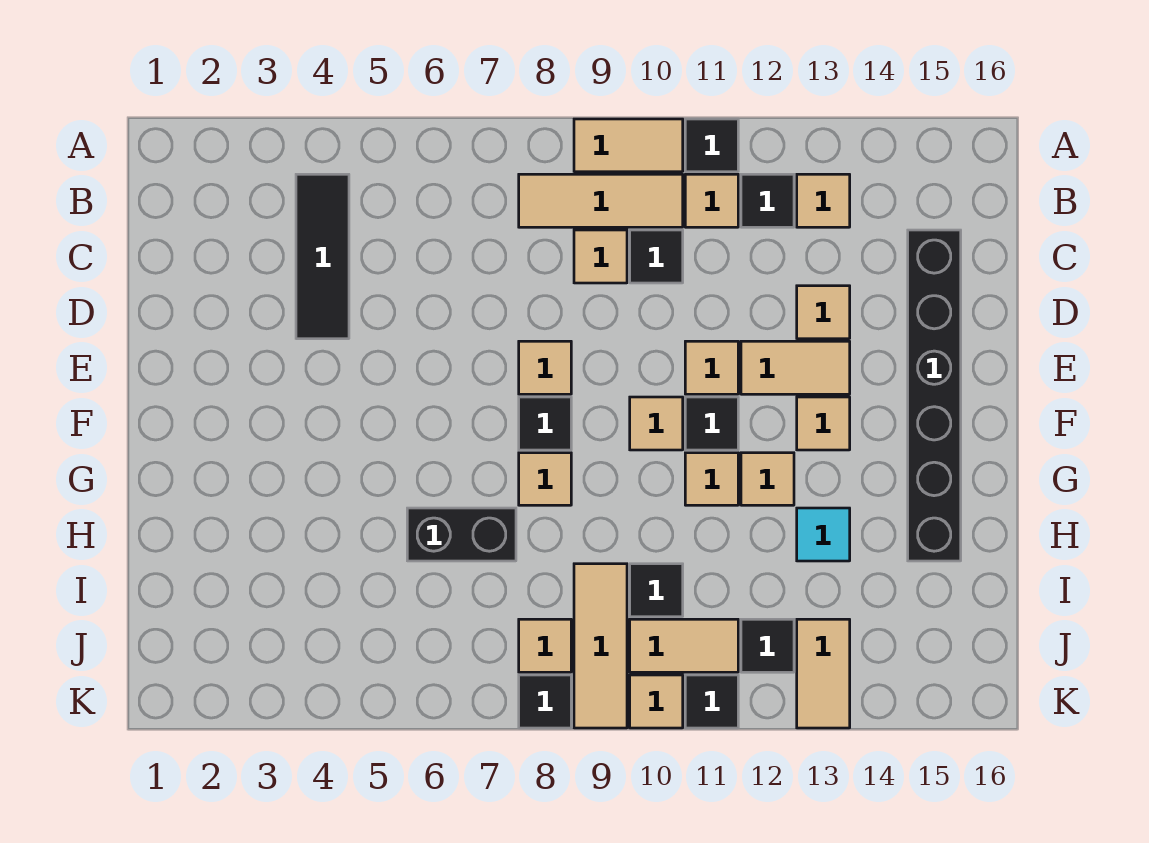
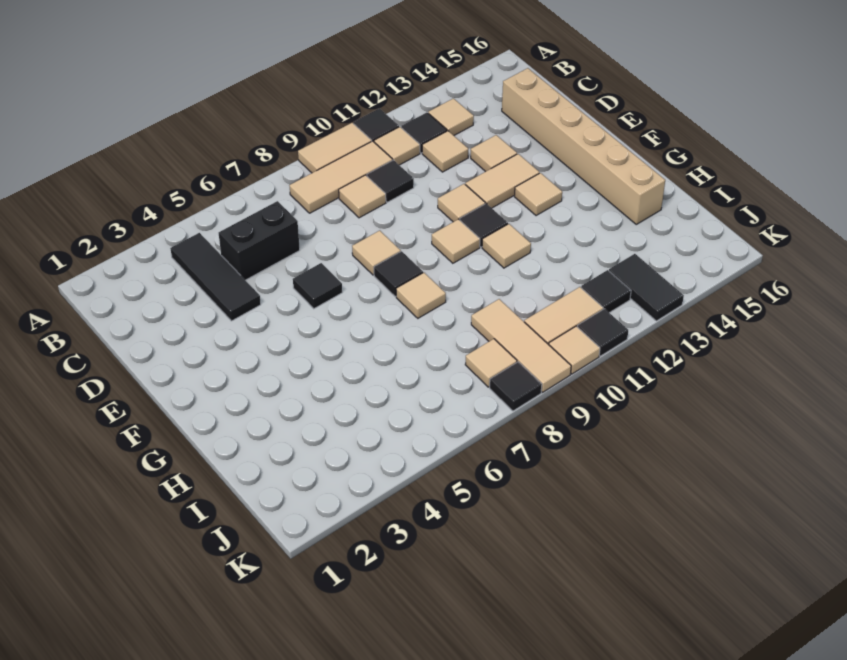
black 1x6 brick [908,230,961,561] -> tan 1x6 brick [502,68,665,224]
tan 1x1 tile [741,453,794,505] -> tan 1x1 tile moved to [422,131,468,172]
black 1x2 brick [407,508,516,561] -> black 1x2 brick moved to [218,201,300,280]
cyan 1x1 tile [797,508,850,561] -> none
black 1x1 tile [630,564,683,617] -> black 1x1 tile moved to [293,263,342,309]
tan 1x2 tile [797,619,850,728] -> black 1x2 tile [609,254,684,321]

